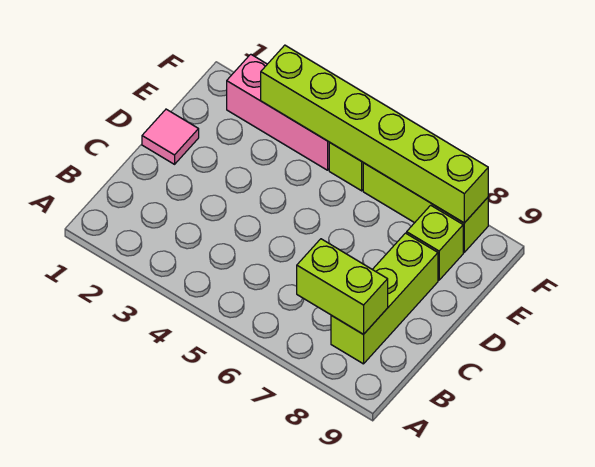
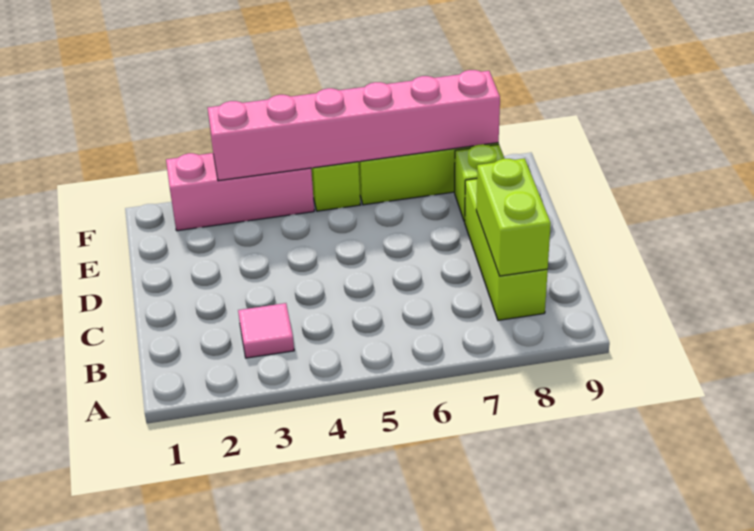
lime 1x2 brick [297,239,388,334] -> lime 1x2 brick turned to [476,158,551,276]
pink 1x1 tile [142,109,199,164] -> pink 1x1 tile moved to [238,303,294,358]
lime 1x6 brick [261,45,488,223] -> pink 1x6 brick [208,70,500,181]

